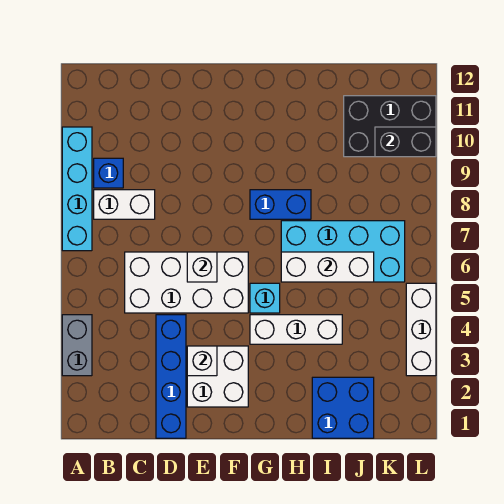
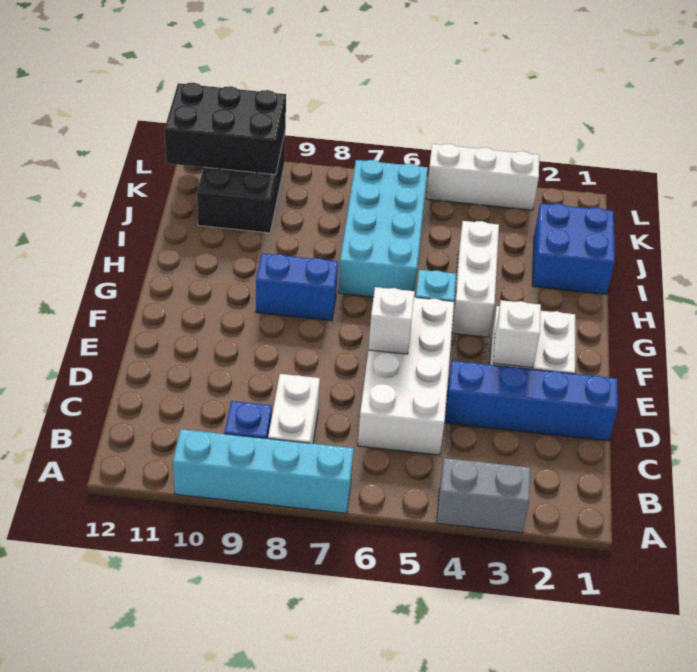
blue 1x2 brick [250,190,311,219] -> blue 1x2 brick turned to [256,253,338,321]
white 1x3 brick [281,252,374,282] -> none
black 1x2 brick [375,127,436,157] -> black 2x3 brick [165,83,286,175]

